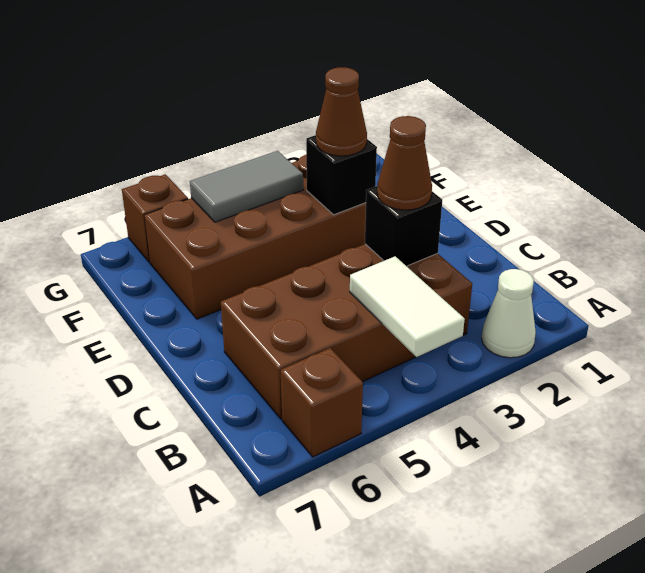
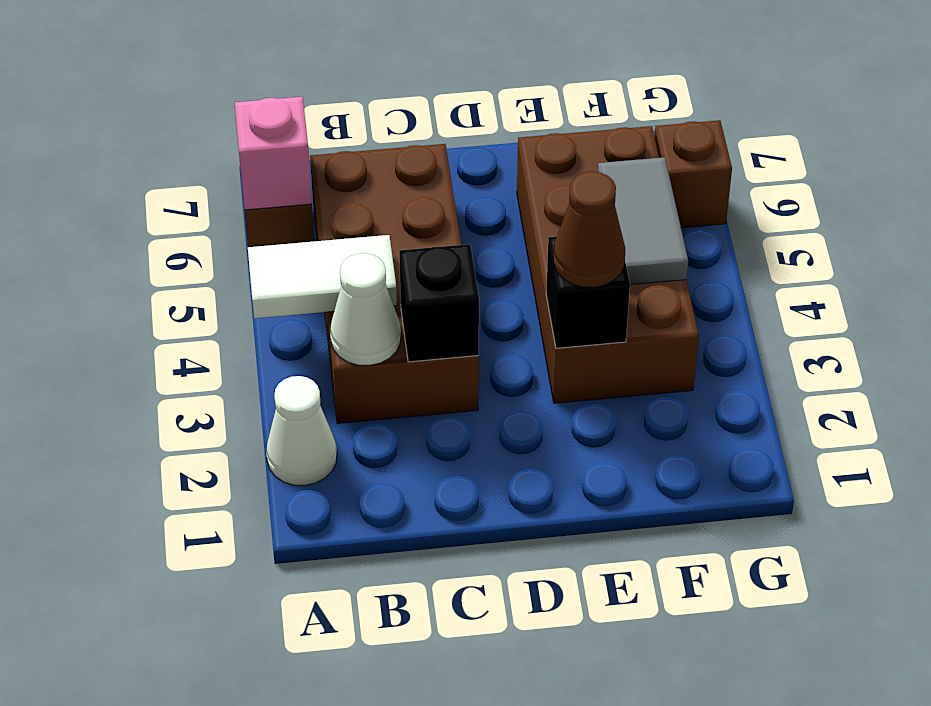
none -> pink 1x1 brick [235,97,312,210]
none -> white 1x1 cone [330,253,401,365]
brown 1x1 cone [377,116,432,210] -> none

